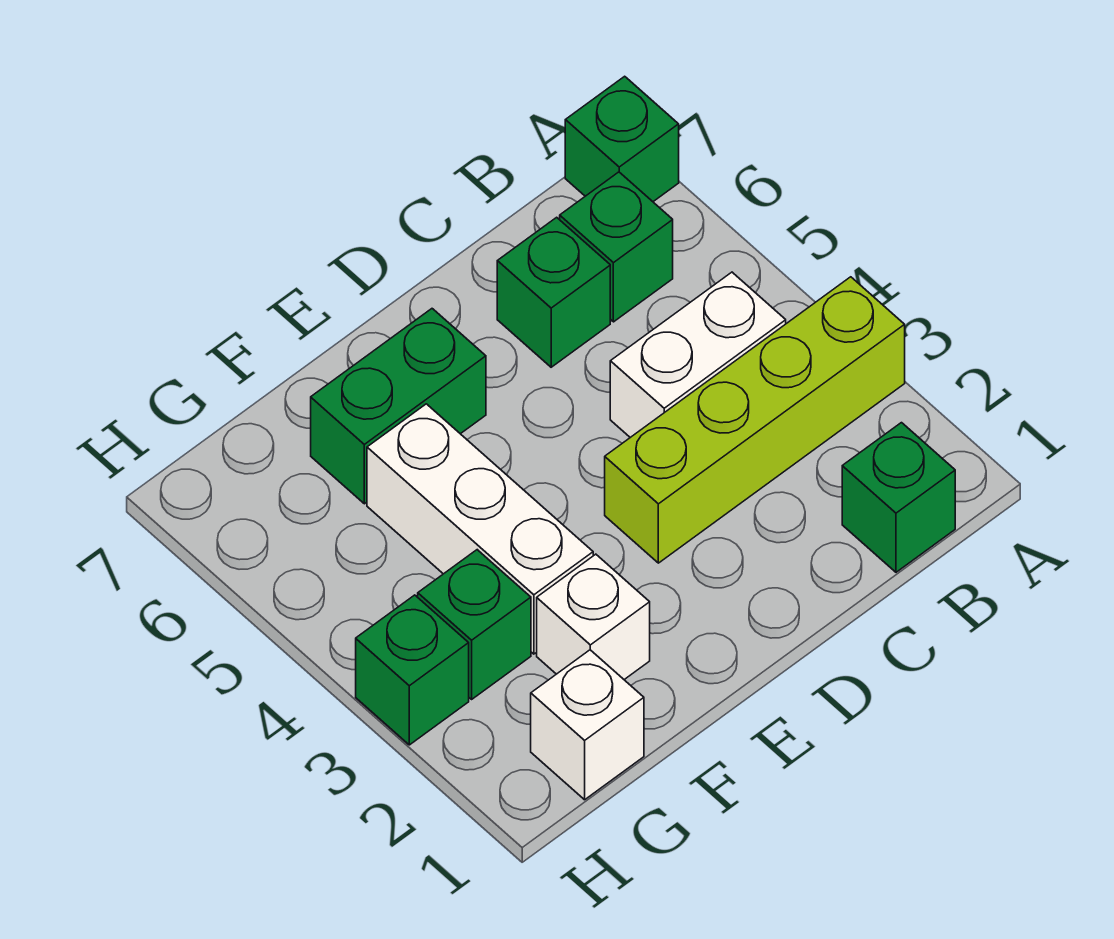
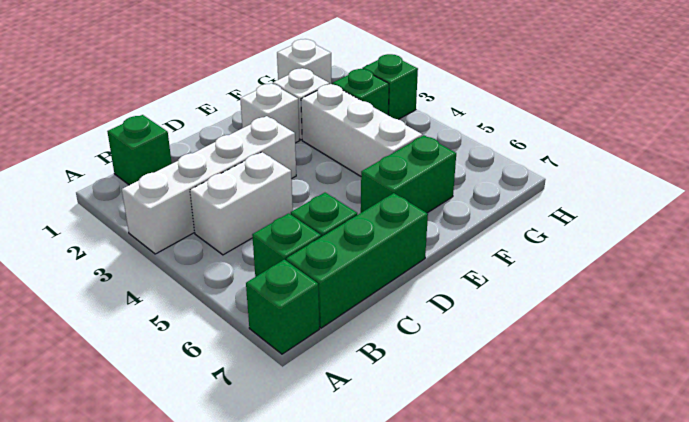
lime 1x4 brick [605,277,905,563] -> white 1x4 brick [122,116,296,254]
none -> green 1x3 brick [286,193,428,328]
none -> white 1x1 brick [240,83,300,143]

